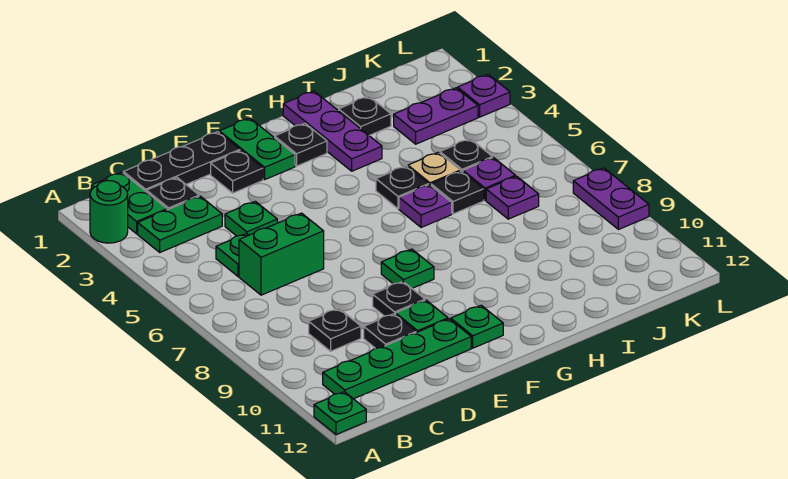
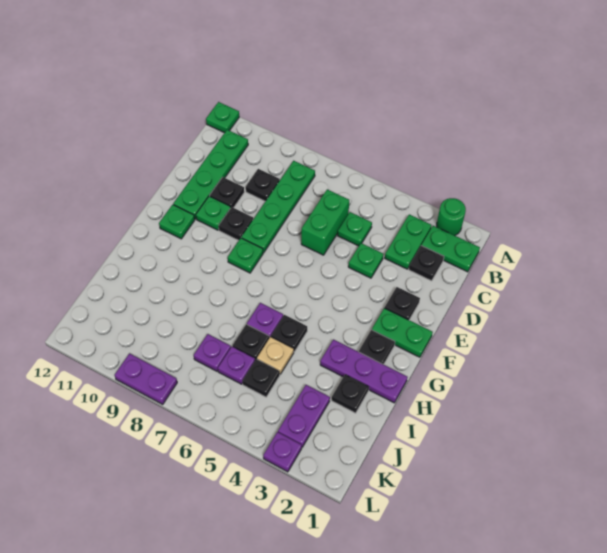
none -> green 1x4 plate [242,161,315,253]
black 1x3 plate [123,132,240,192] -> none

